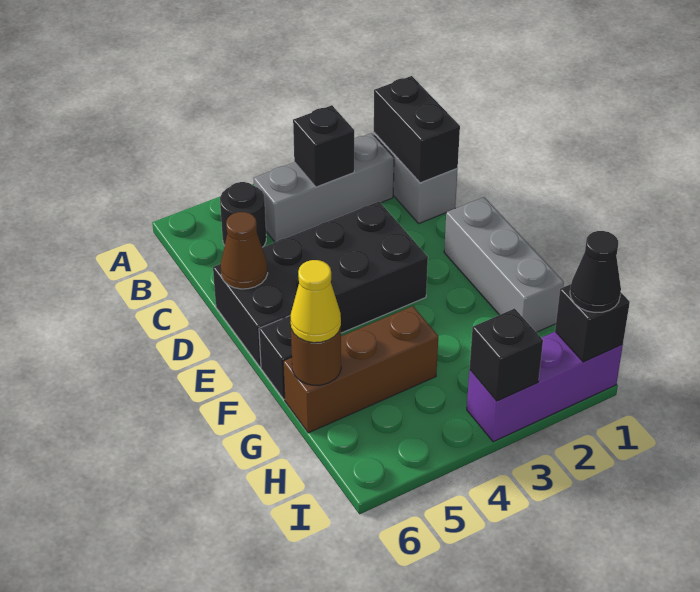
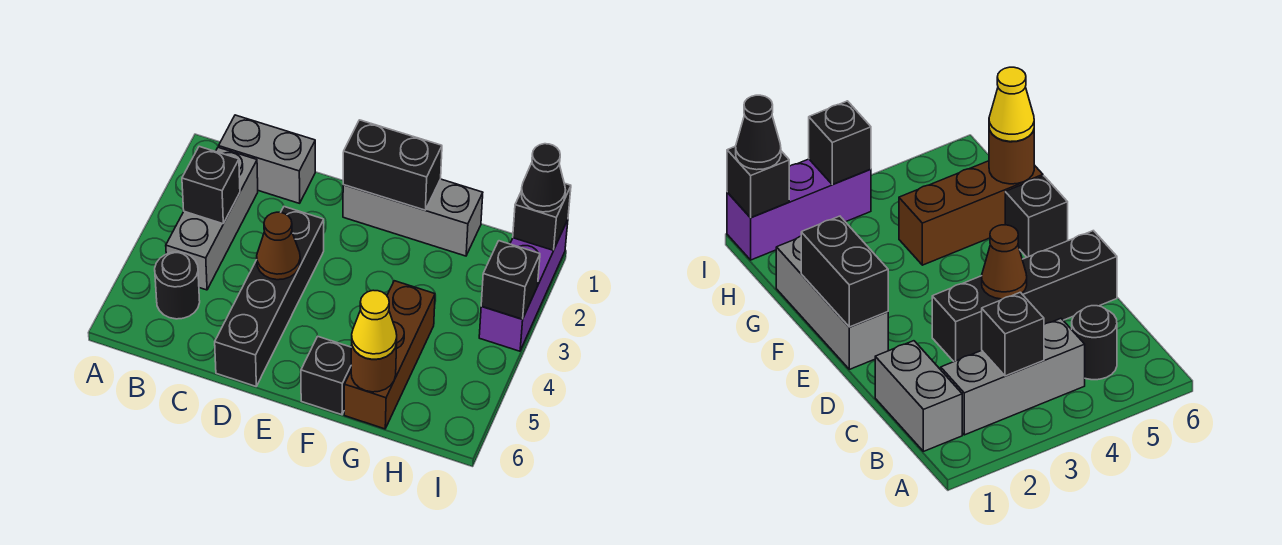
black 1x2 brick [374,76,460,183] -> black 1x2 brick moved to [343,120,442,210]
black 2x4 brick [213,202,428,367] -> black 1x4 brick [215,207,324,386]
brown 1x1 cone [221,212,268,289] -> brown 1x1 cone moved to [257,212,300,280]

